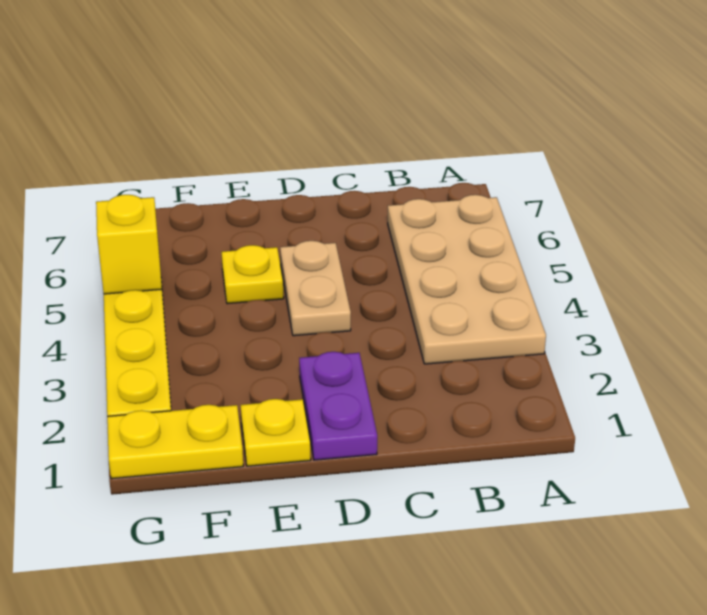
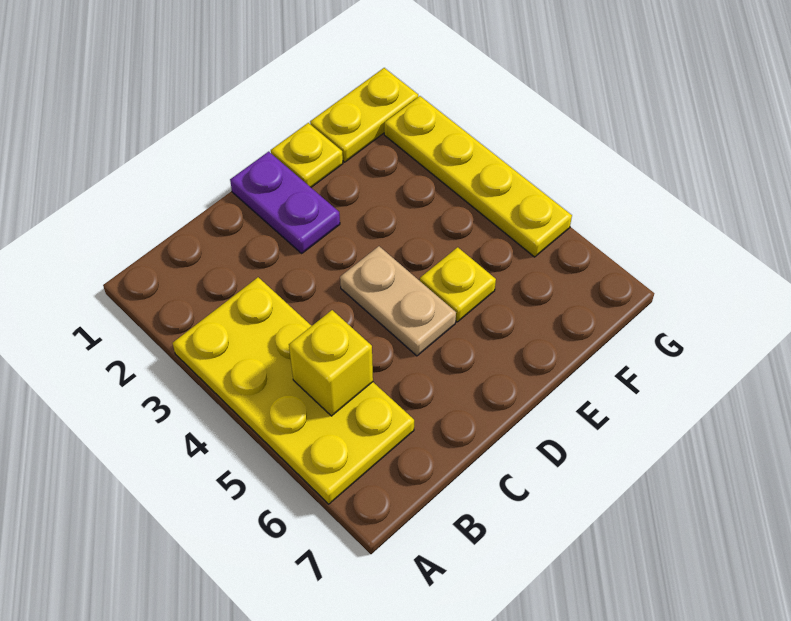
tan 2x4 plate [388,195,546,364] -> yellow 2x4 plate [173,277,414,504]
yellow 1x1 brick [96,195,162,294] -> yellow 1x1 brick moved to [289,310,373,416]

